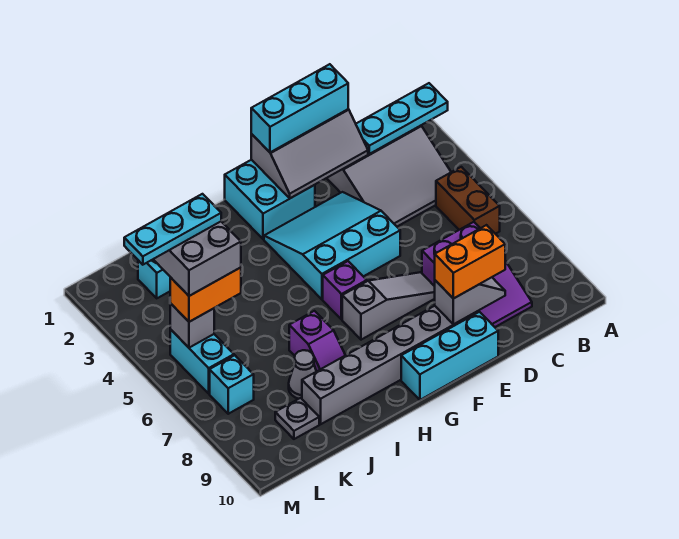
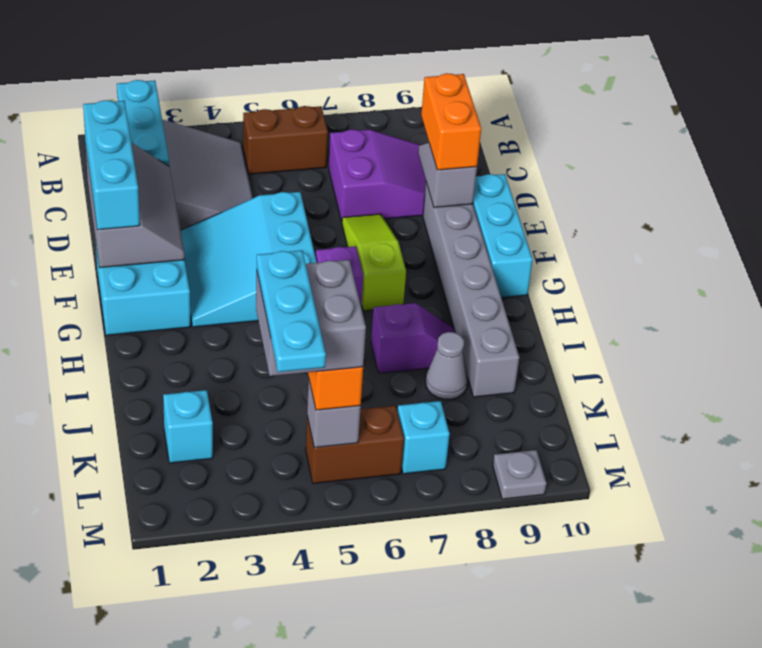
grey 1x3 slope [342,272,435,340] -> lime 1x3 slope [342,214,406,311]
grey 1x1 plate [275,398,319,439] -> grey 1x1 plate moved to [493,450,547,499]
cyan 1x2 brick [170,329,234,393] -> brown 1x2 brick [306,406,404,484]

